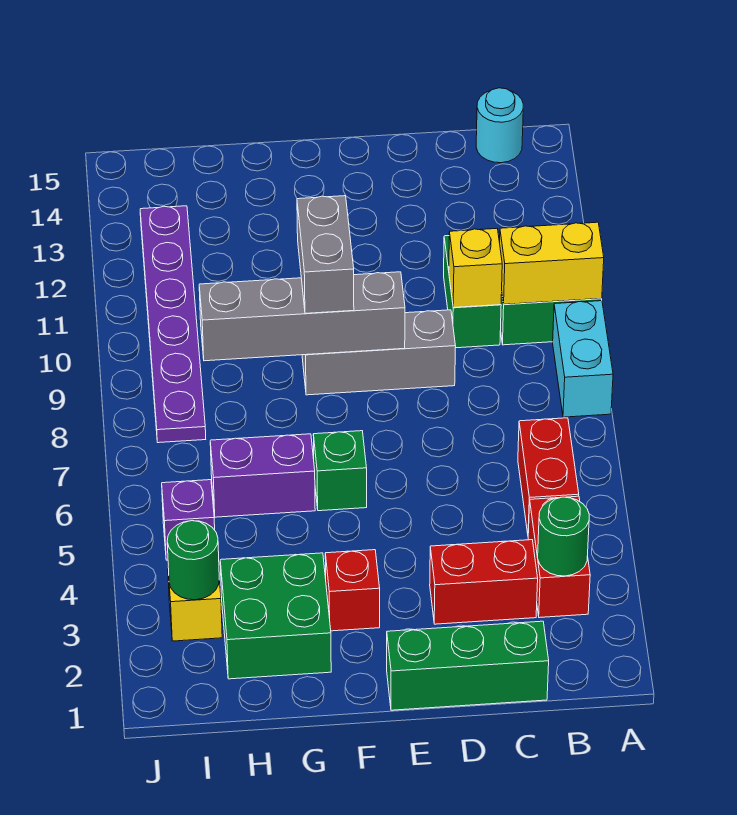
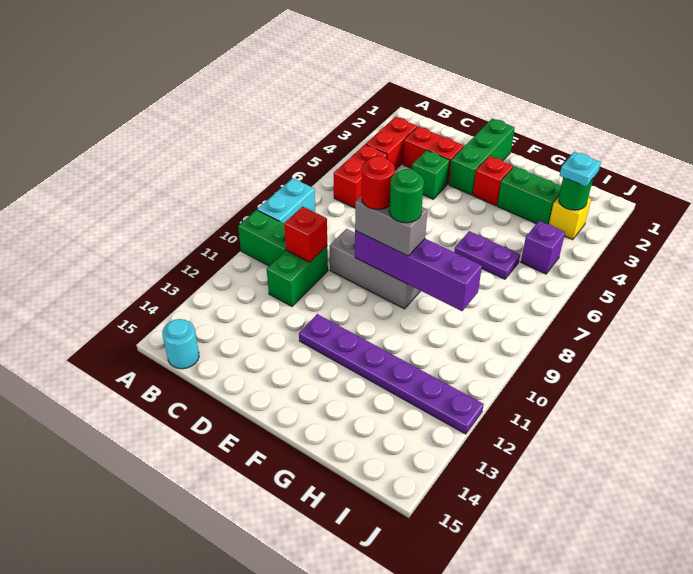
yellow 1x2 brick [500,222,604,304] -> none
green 1x1 round brick [538,497,589,576] -> green 1x1 round brick moved to [389,169,424,223]
green 1x3 brick [387,621,549,710] -> green 1x3 brick turned to [449,118,515,195]
yellow 1x1 brick [449,229,502,308] -> red 1x1 brick [284,207,327,262]
grey 1x4 brick [199,272,405,361] -> purple 1x4 brick [355,231,482,311]
none -> red 1x1 round brick [362,156,395,209]
green 1x1 brick [313,431,367,511] -> green 1x1 brick moved to [412,150,450,199]
grey 1x2 brick [297,196,354,313] -> grey 1x2 brick turned to [355,196,428,256]
green 2x2 brick [220,553,331,679] -> green 1x2 brick [497,167,561,224]
purple 1x2 brick [210,434,315,517] -> purple 1x2 plate [454,231,520,279]
none -> cyan 1x1 plate [560,152,601,186]
purple 1x6 plate [140,206,206,443] -> purple 1x6 plate turned to [299,314,484,434]

